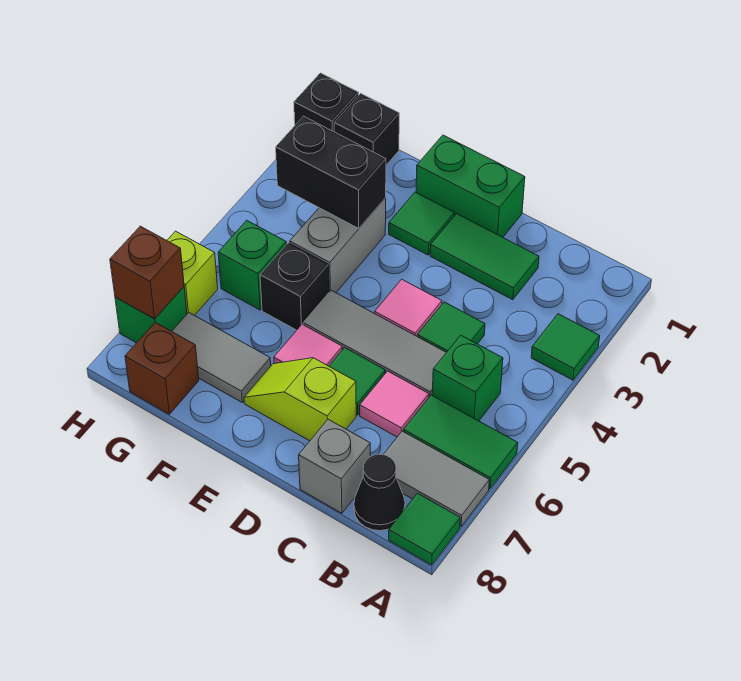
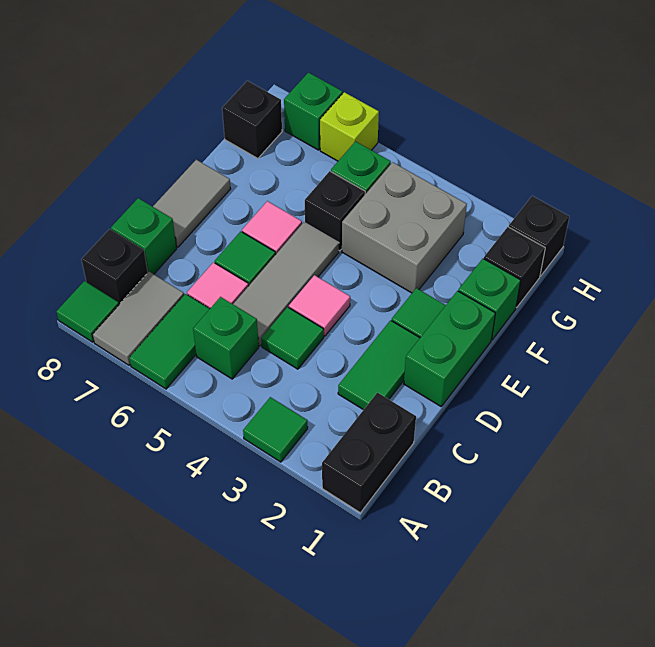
black 1x1 cone [354,454,405,531] -> black 1x1 brick [82,229,148,304]
grey 1x1 brick [299,419,370,513] -> green 1x1 brick [111,198,177,274]
lime 1x2 slope [244,358,356,441] -> none
none -> green 1x1 brick [458,259,521,340]
grey 1x2 brick [290,198,386,293] -> grey 2x2 brick [342,162,467,293]
black 1x2 brick [276,116,386,228] -> black 1x2 brick moved to [322,393,416,513]
grey 1x2 tile [172,313,271,402] -> grey 1x2 tile moved to [153,160,231,247]
brown 1x1 brick [125,322,199,414] -> black 1x1 brick [222,81,282,158]
brown 1x1 brick [110,226,184,319] -> none

